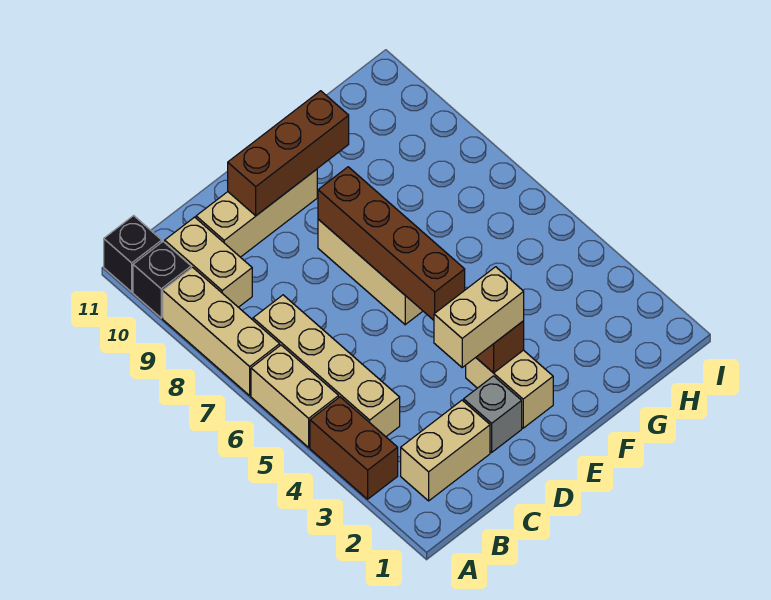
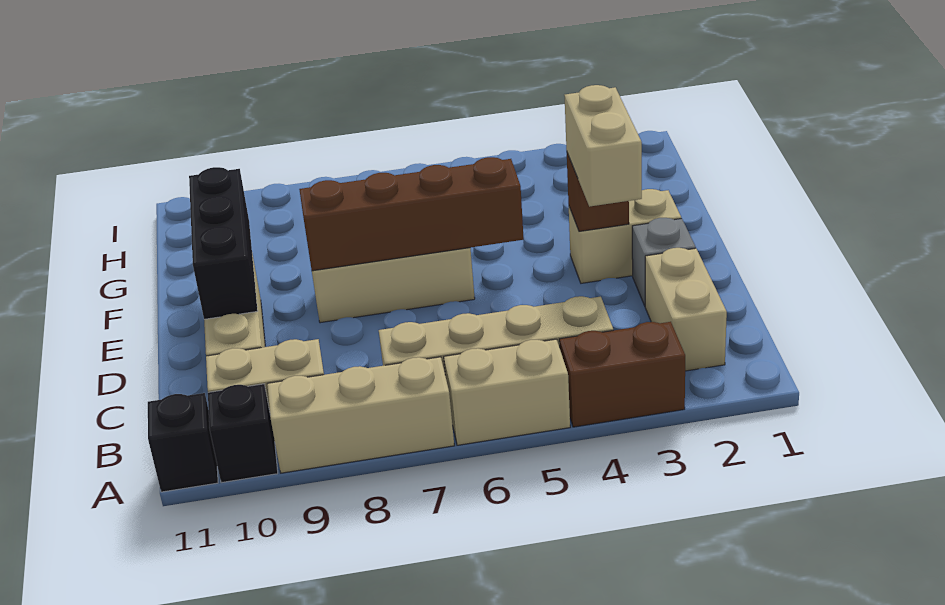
brown 1x3 brick [228,91,349,216] -> black 1x3 brick [189,167,257,319]

